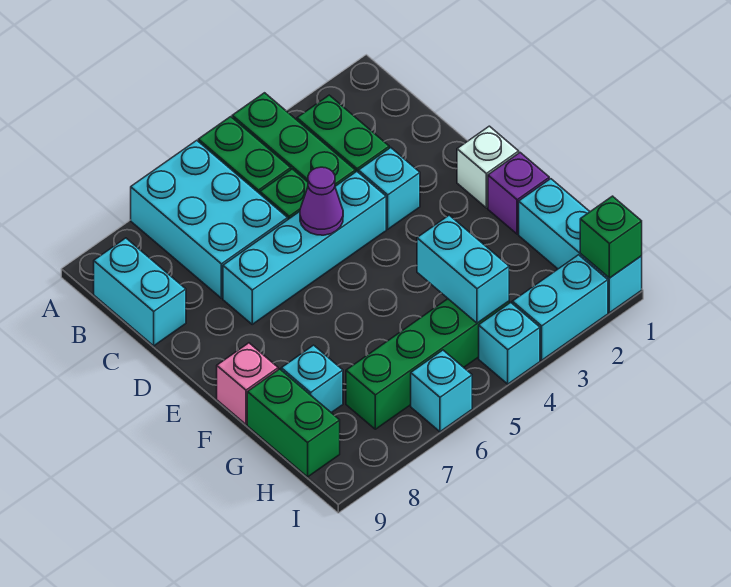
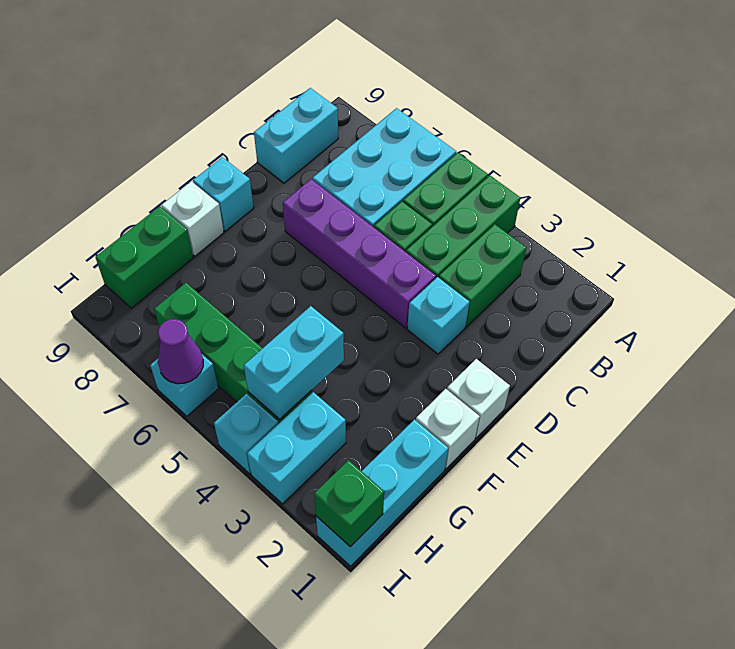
cyan 1x4 brick [223,172,386,324] -> purple 1x4 brick [283,179,436,328]
purple 1x1 cone [300,167,343,235] -> purple 1x1 cone moved to [158,319,203,384]
purple 1x1 brick [488,153,549,234] -> white 1x1 brick [416,389,480,469]
pink 1x1 brick [217,343,278,424] -> white 1x1 brick [161,181,224,256]
cyan 1x1 brick [281,345,343,413] -> cyan 1x1 brick moved to [193,157,254,231]
cyan 1x2 brick [512,255,608,360] -> cyan 1x2 brick turned to [247,392,346,504]

